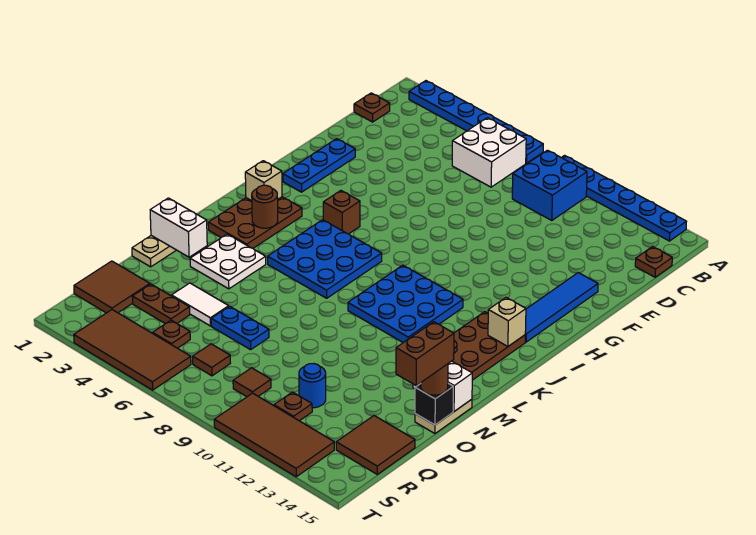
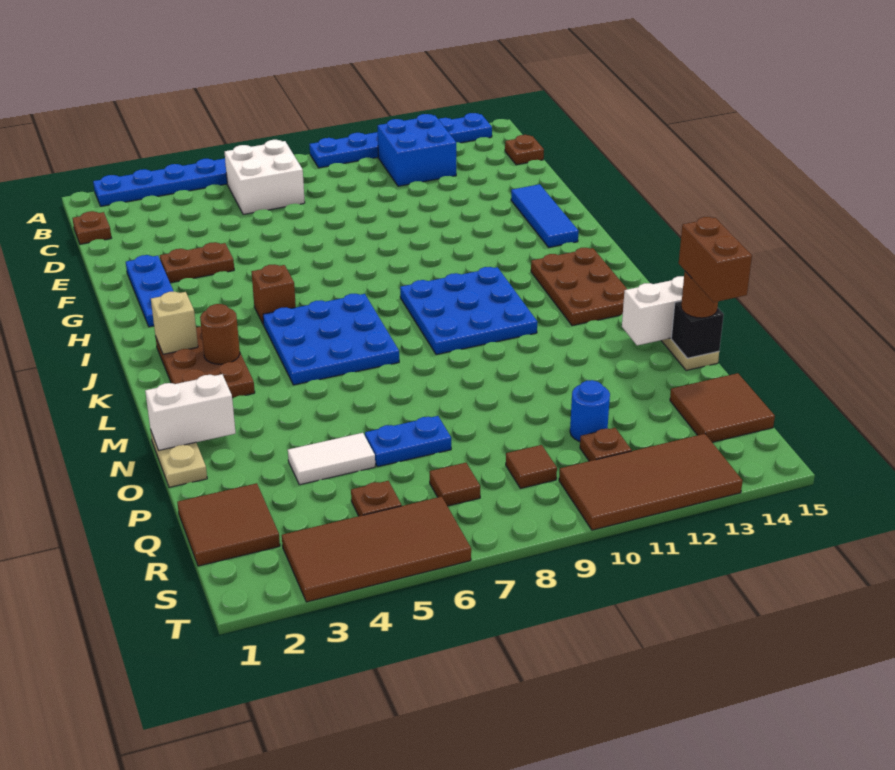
blue 2x2 brick [512,150,587,221] -> blue 2x2 brick moved to [378,114,456,186]
blue 1x4 tile [525,273,598,342] -> blue 1x3 tile [511,184,578,247]
tan 1x1 brick [488,298,526,346] -> none
white 2x2 plate [190,234,266,289] -> none
brown 1x2 plate [132,284,190,324] -> brown 1x2 plate moved to [160,242,234,283]

